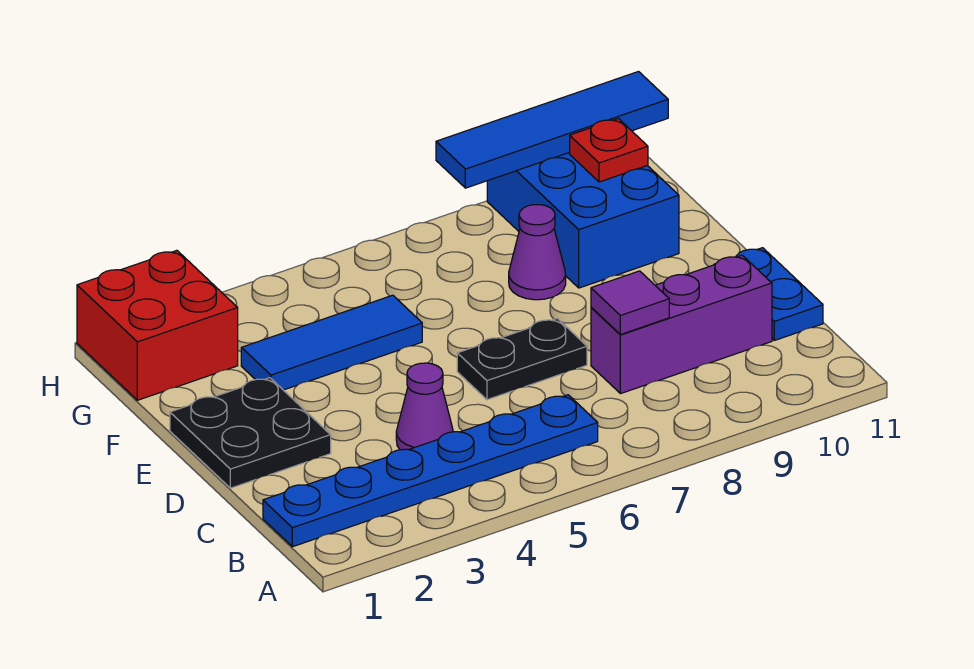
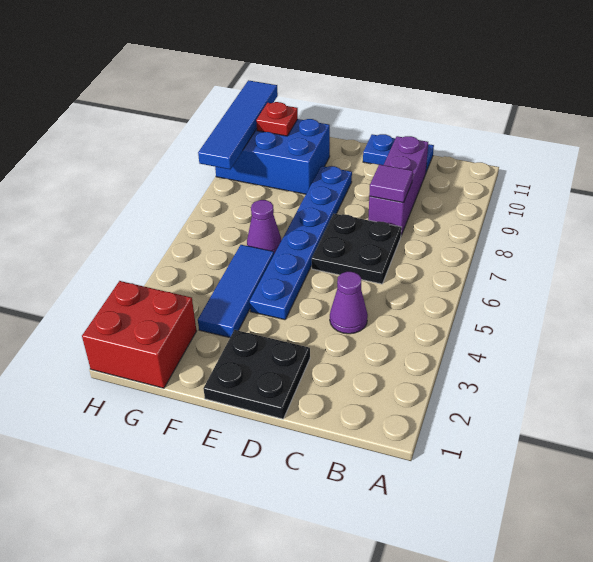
blue 1x6 plate [263,395,598,547] -> blue 1x6 plate moved to [250,166,352,320]
black 1x2 plate [457,318,587,400] -> black 2x2 plate [312,214,401,284]
purple 1x1 cone [509,205,566,300] -> purple 1x1 cone moved to [247,200,282,254]

